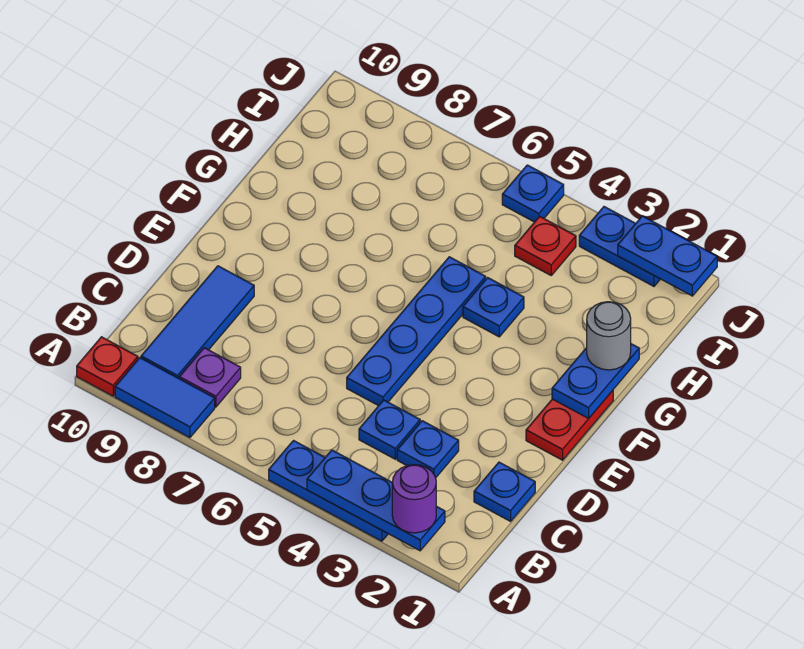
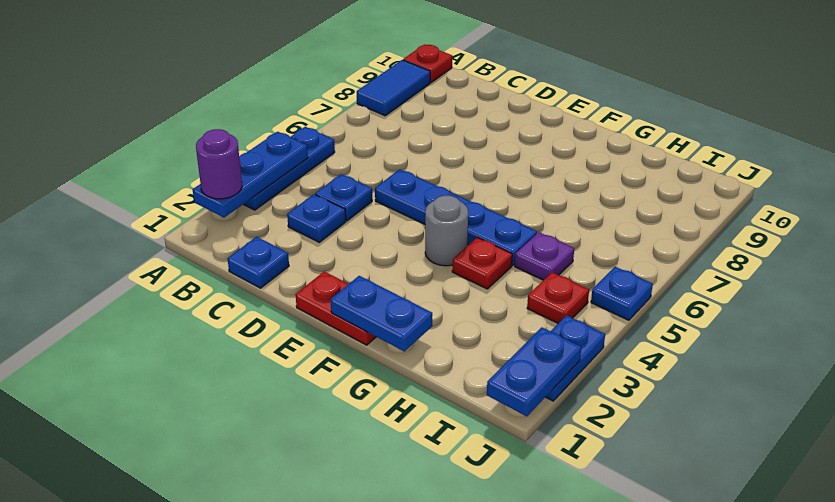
purple 1x1 plate [179,348,241,407] -> purple 1x1 plate moved to [515,232,574,280]
blue 1x3 tile [141,266,254,378] -> none
grey 1x1 round brick [587,302,631,370] -> grey 1x1 round brick moved to [425,195,468,266]
blue 1x1 plate [463,278,524,337] -> red 1x1 plate [452,238,512,289]

